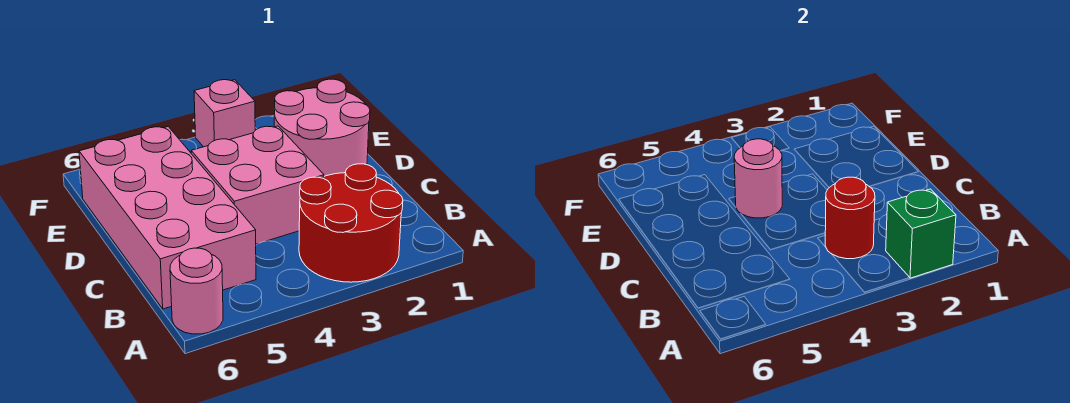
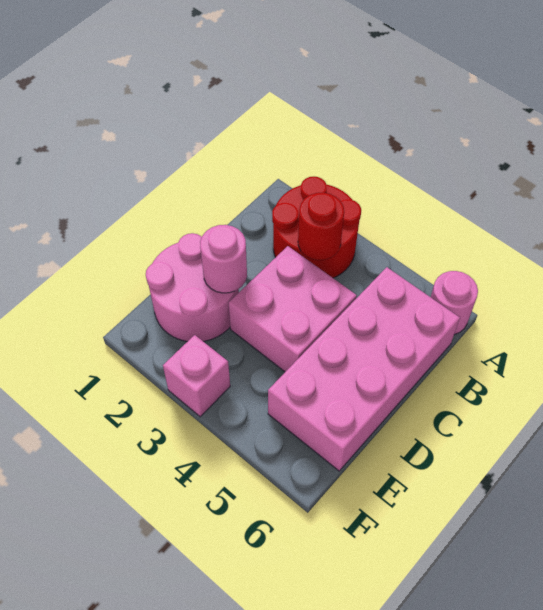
green 1x1 brick [886,189,956,278] -> none
pink 1x1 round brick [734,139,782,218] -> pink 1x1 round brick moved to [200,225,247,293]

